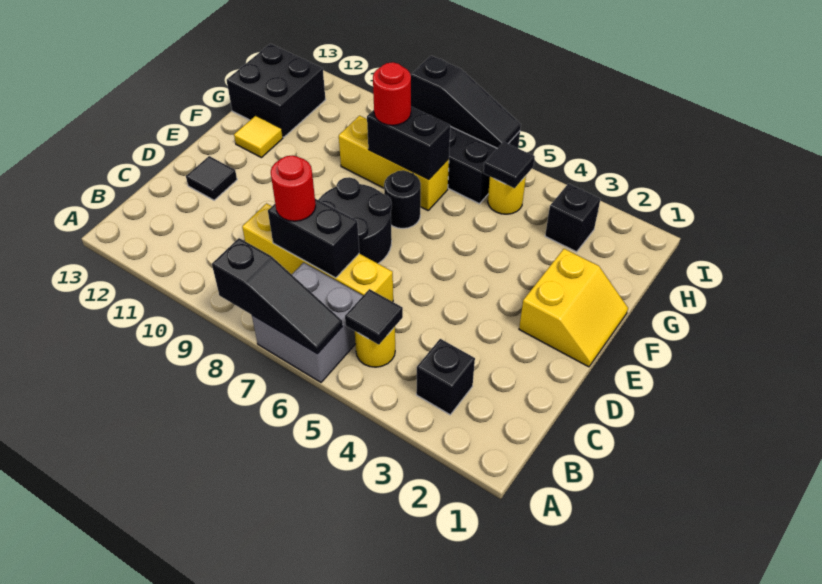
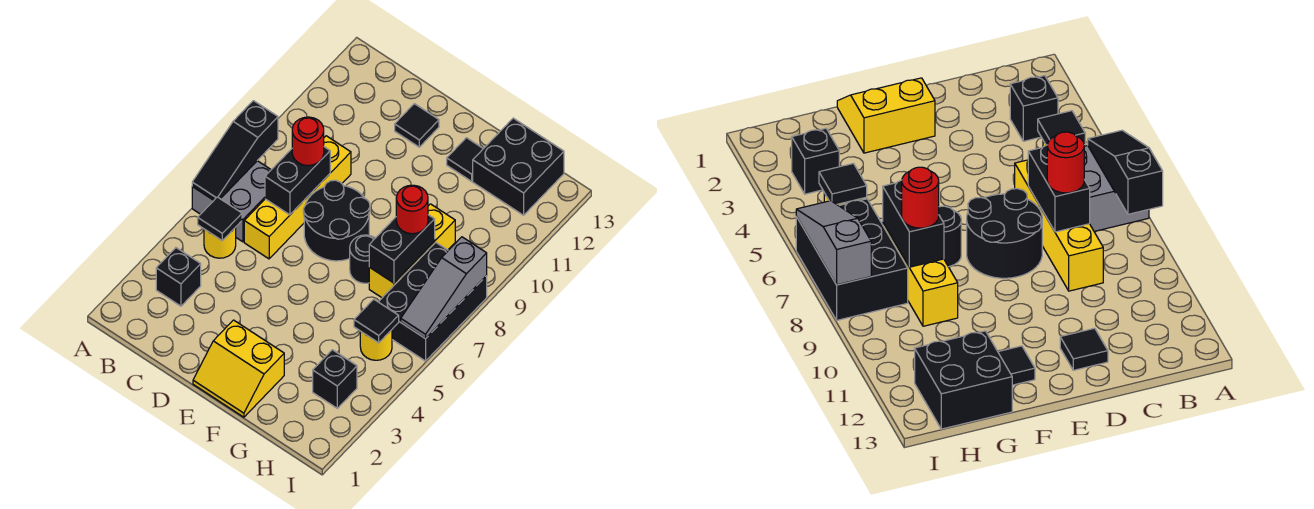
yellow 1x1 tile [234,116,283,158] -> black 1x1 tile [447,138,483,181]
black 1x3 slope [411,56,521,148] -> grey 1x3 slope [401,237,487,339]

